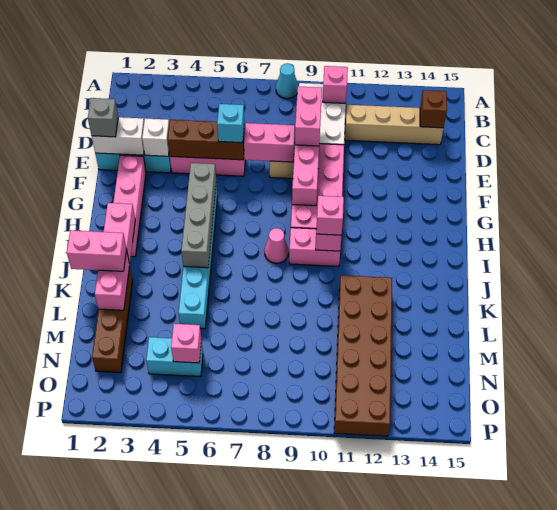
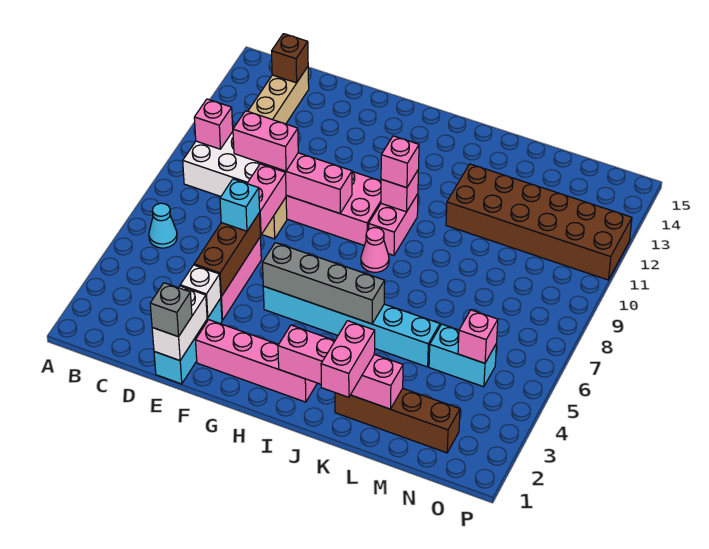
cyan 1x1 cone [276,63,298,99] -> cyan 1x1 cone moved to [149,203,177,248]
cyan 1x2 brick [146,337,203,377] -> cyan 1x2 brick turned to [429,324,497,387]

